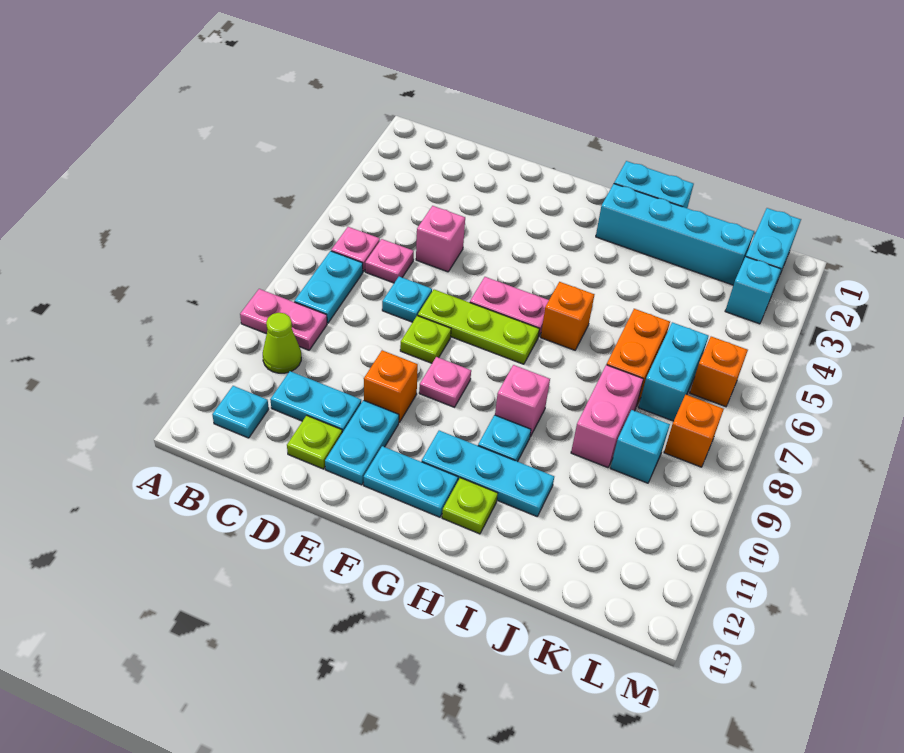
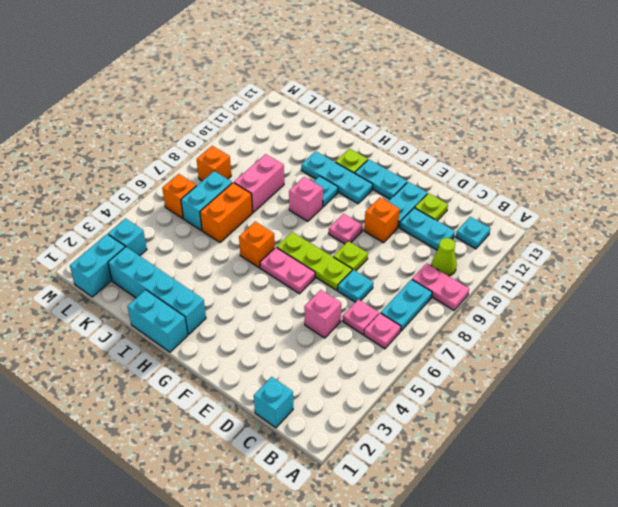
cyan 1x1 brick [610,410,670,483] -> cyan 1x1 brick moved to [254,377,293,428]

